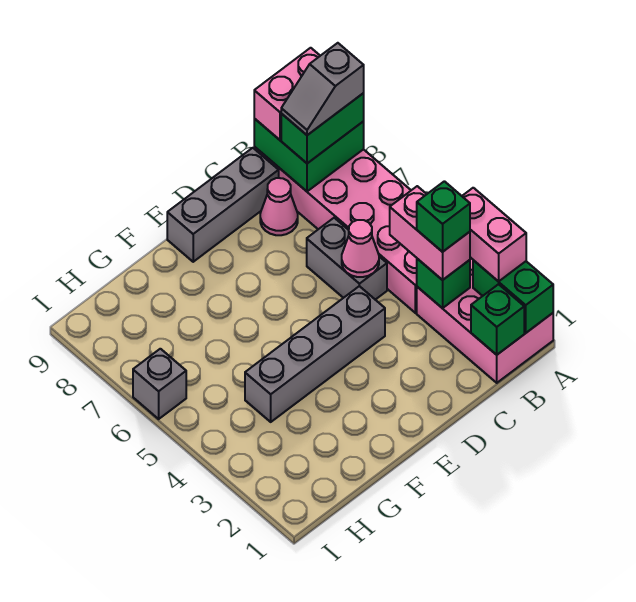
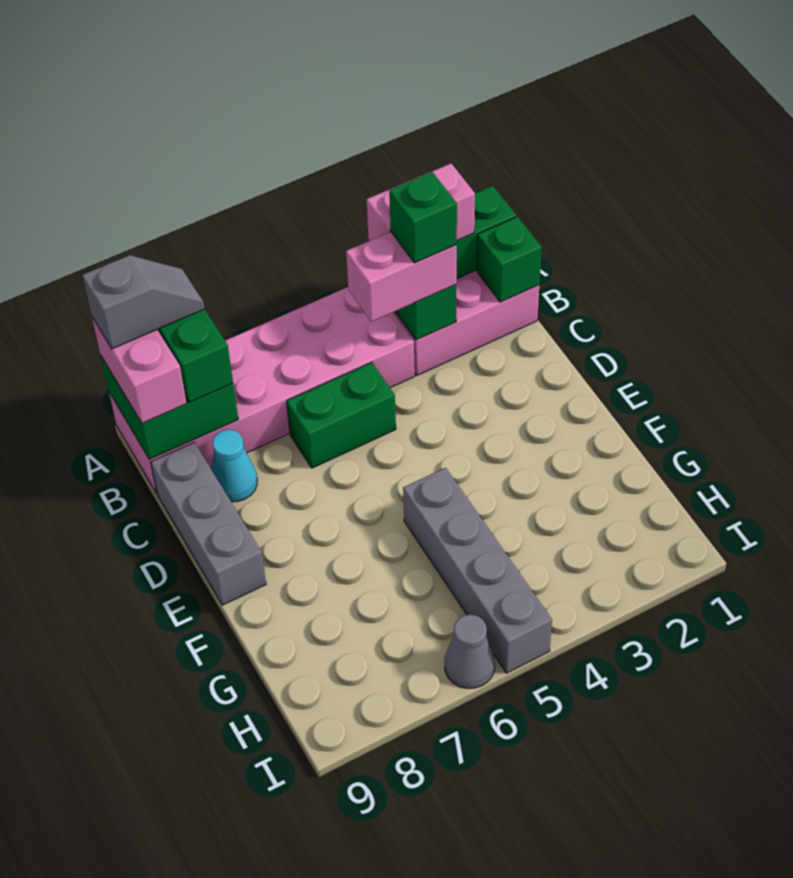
grey 1x2 slope [281,43,364,135] -> grey 1x2 slope turned to [82,255,205,349]
grey 1x2 brick [307,218,387,300] -> green 1x2 brick [287,362,396,468]
pink 1x1 cone [342,220,379,277] -> none
pink 1x1 cone [260,178,298,235] -> cyan 1x1 cone [211,430,257,502]
grey 1x4 brick [245,286,385,422] -> grey 1x4 brick moved to [403,468,552,673]
grey 1x1 brick [133,349,186,419] -> grey 1x1 cone [445,615,495,688]

